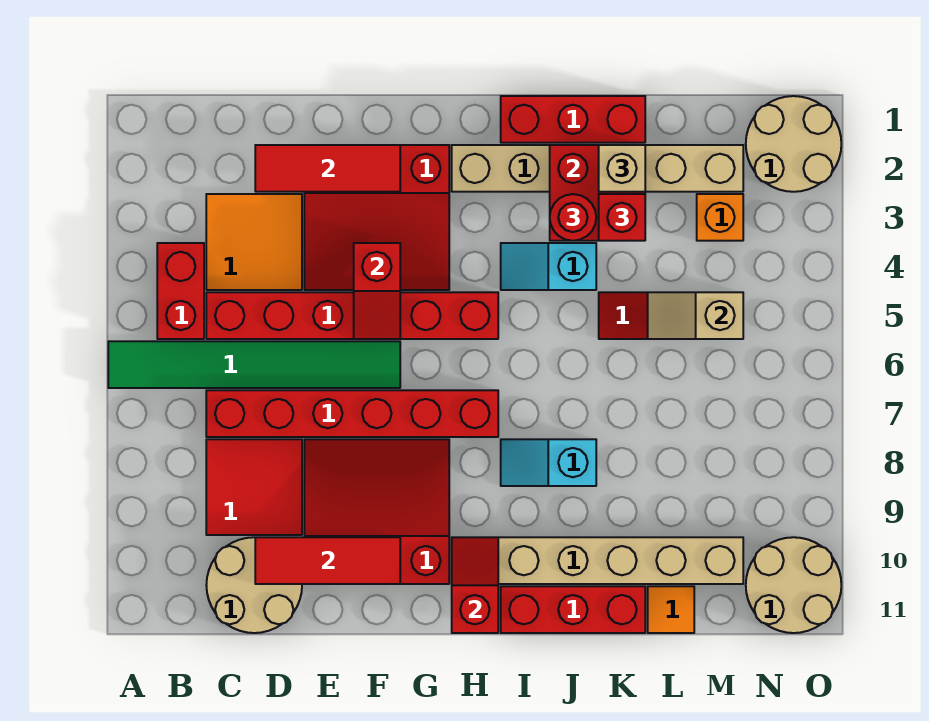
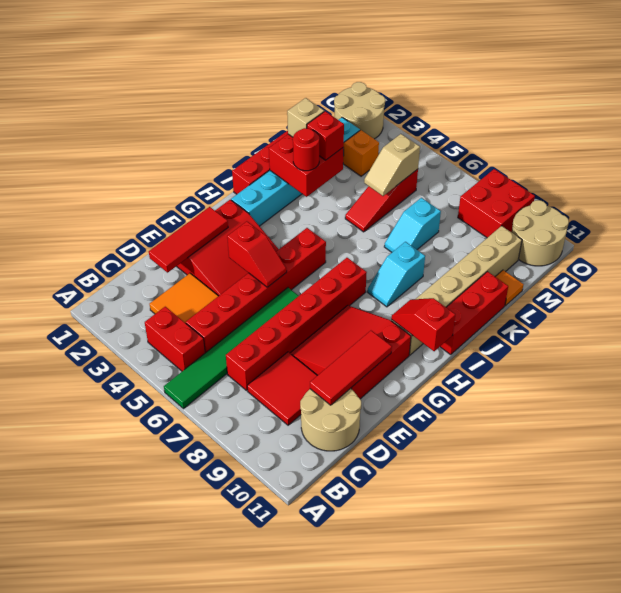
tan 1x6 brick [452,145,743,192] -> cyan 1x6 brick [231,117,360,226]
cyan 1x2 slope [501,243,596,290] -> cyan 1x2 slope moved to [384,198,441,252]
none -> red 2x2 brick [458,169,535,238]

